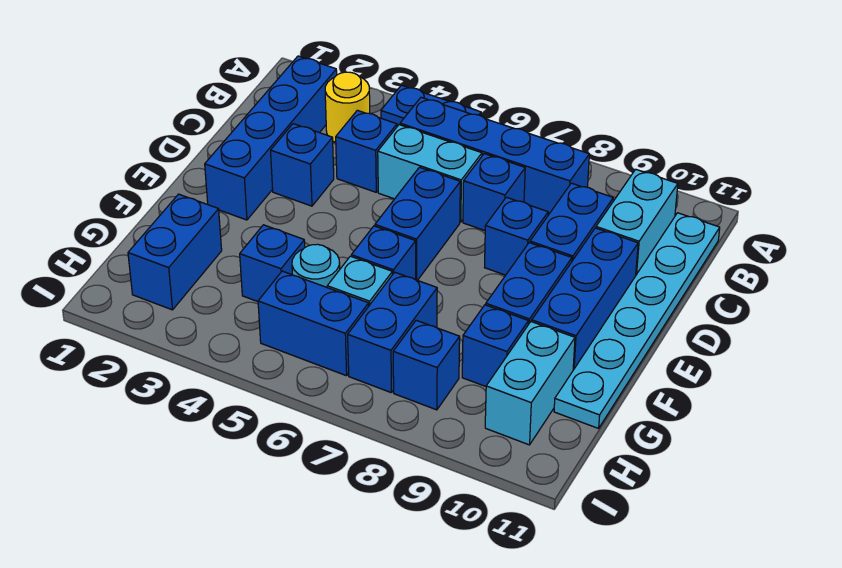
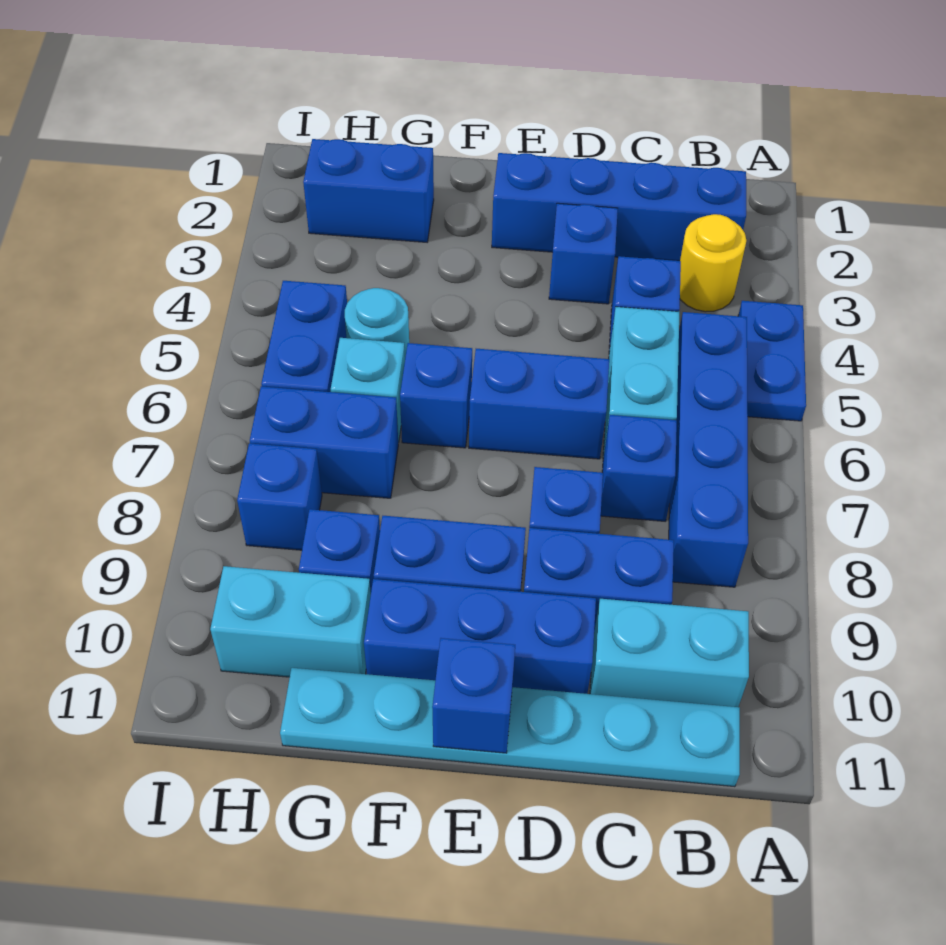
blue 1x1 brick [240,225,305,302] -> blue 1x1 brick moved to [432,638,515,753]

